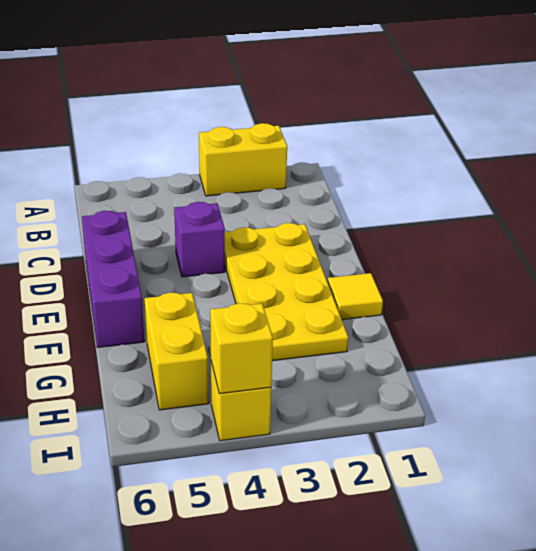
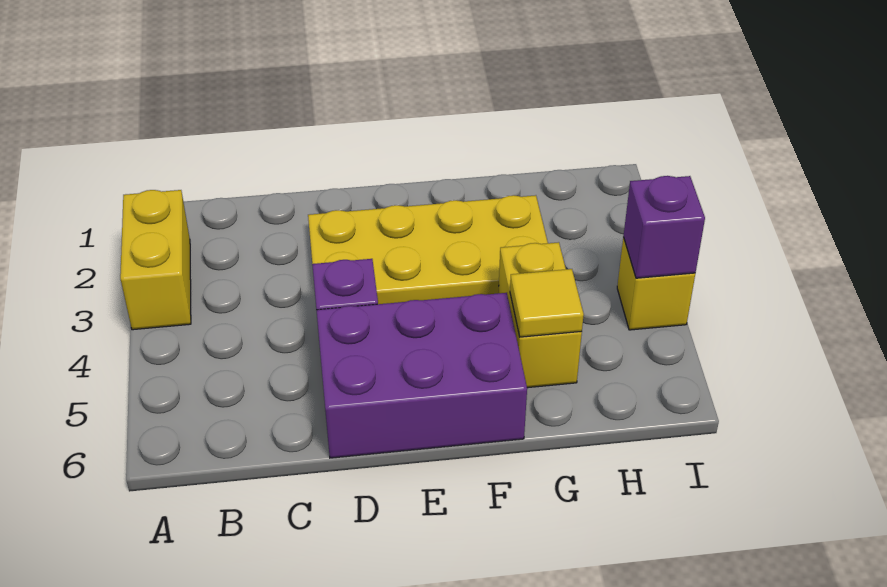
purple 1x3 brick [82,211,144,347] -> purple 2x3 brick [316,293,527,458]
yellow 1x1 tile [328,273,383,320] -> yellow 1x1 tile moved to [510,269,584,337]
yellow 1x2 brick [145,293,209,410] -> yellow 1x2 brick turned to [499,242,582,388]
yellow 1x1 brick [210,303,273,394] -> purple 1x1 brick [624,176,705,278]

